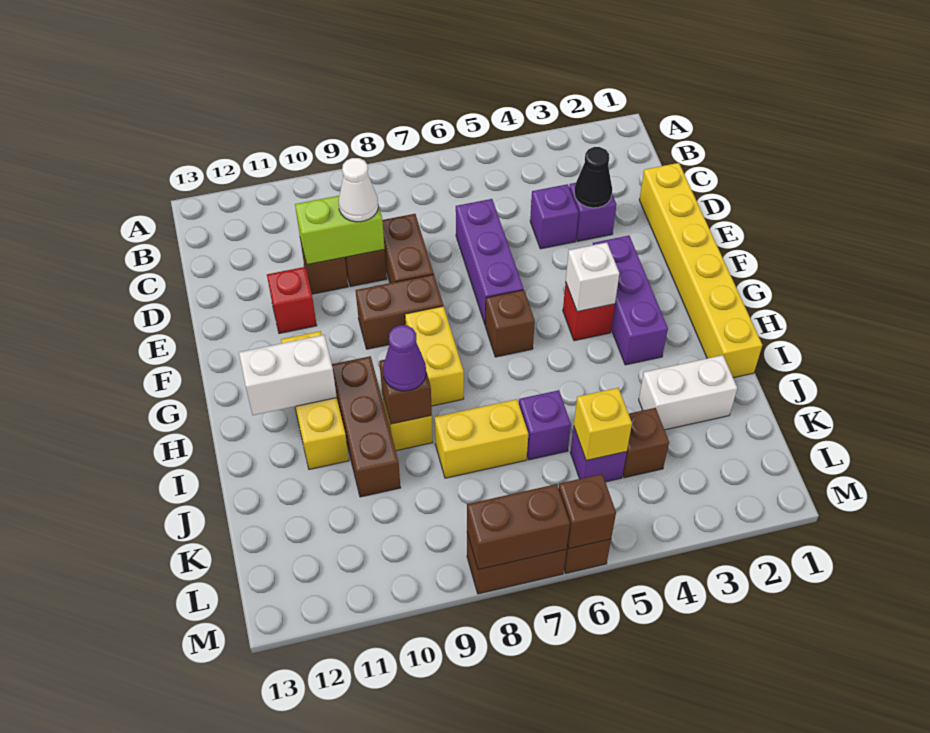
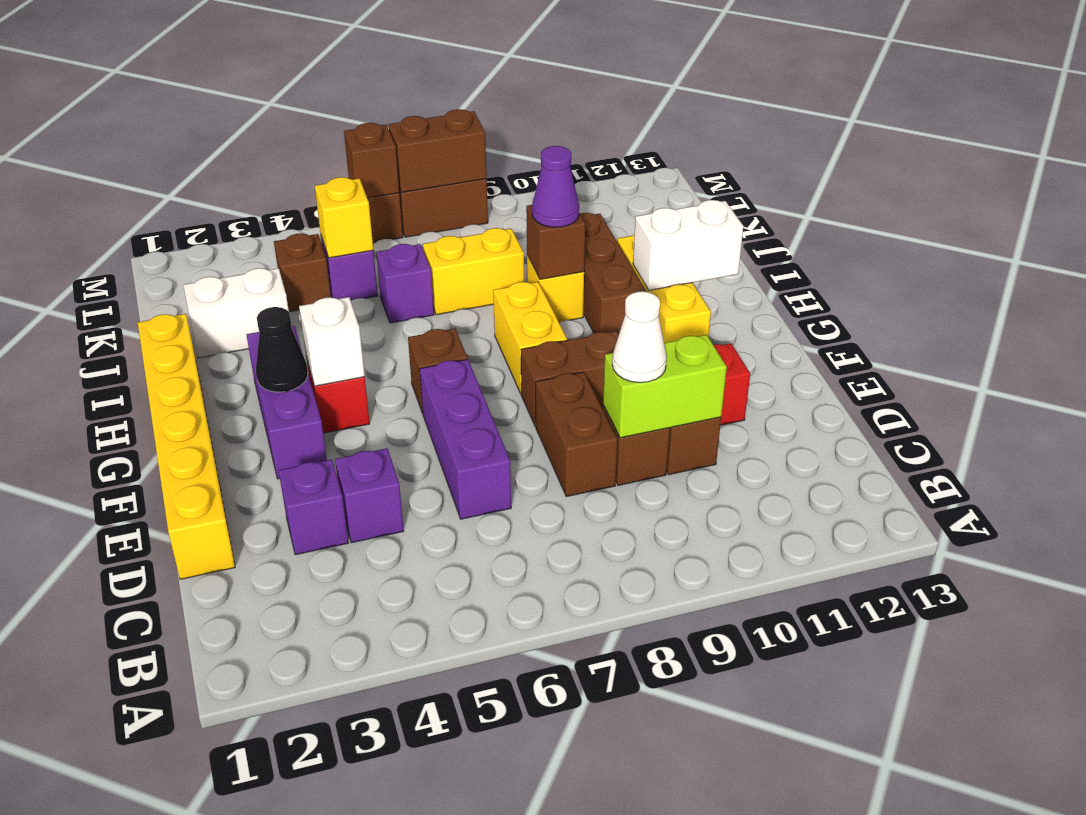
black 1x1 cone [574,147,612,208] -> black 1x1 cone moved to [256,307,308,392]

